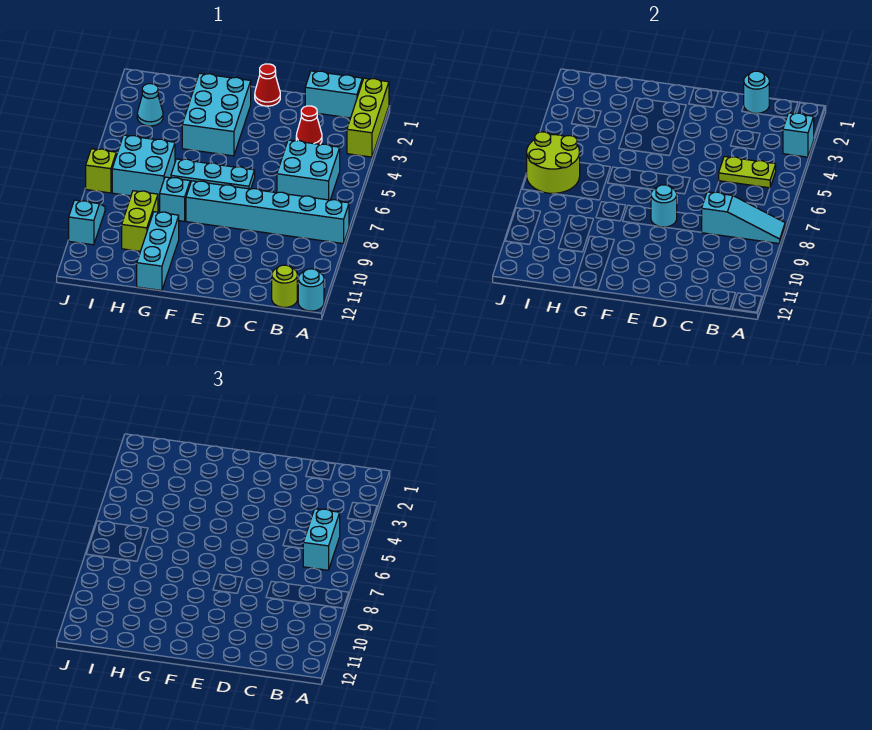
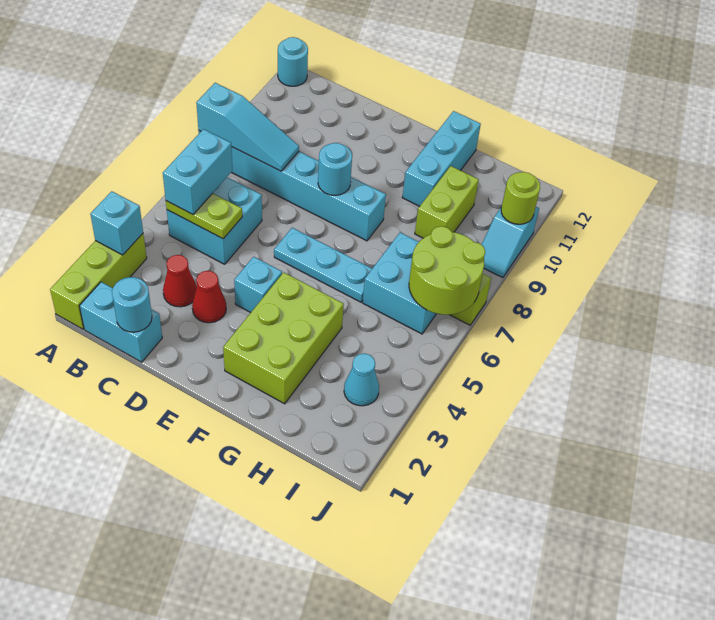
cyan 1x3 slope [702,192,785,244] -> cyan 1x3 slope turned to [196,83,299,171]
lime 1x1 round brick [272,265,297,307] -> lime 1x1 round brick moved to [501,172,540,224]
red 1x1 cone [255,64,280,106] -> red 1x1 cone moved to [192,271,226,323]
cyan 2x3 brick [182,73,251,156] -> lime 2x3 brick [223,272,344,404]
cyan 1x1 brick [160,177,190,221] -> cyan 1x1 brick moved to [234,257,282,312]

